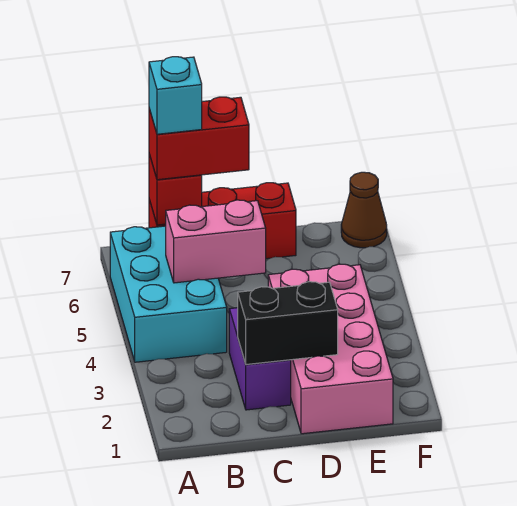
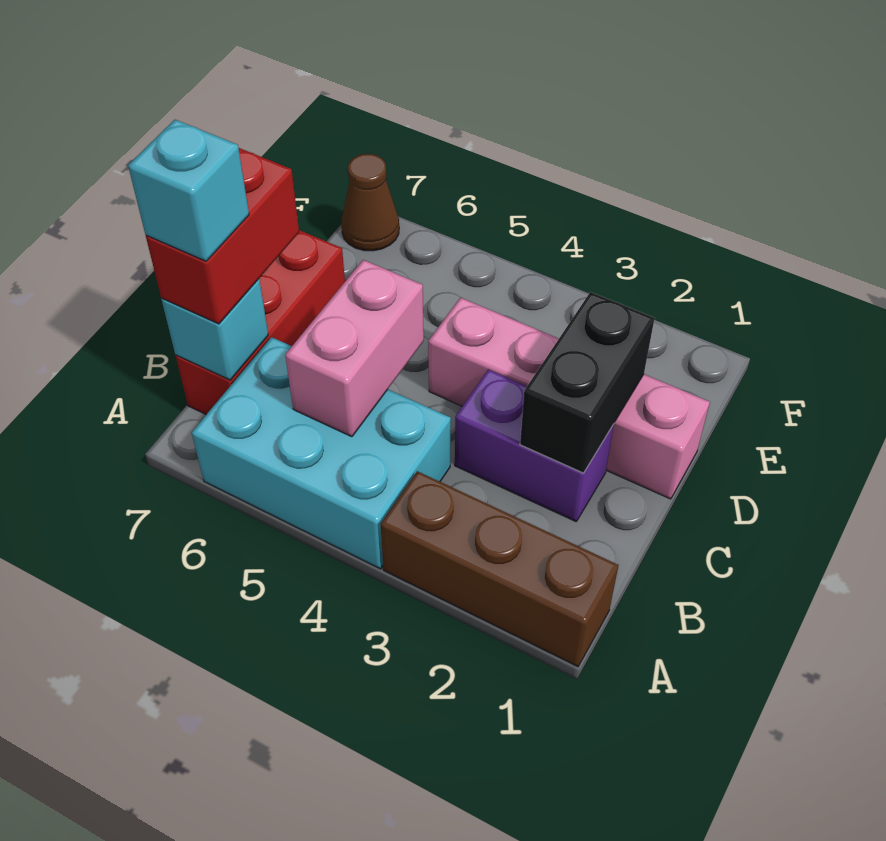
none -> brown 1x3 brick [380,471,618,667]
red 1x1 brick [149,154,202,225] -> cyan 1x1 brick [161,279,268,380]
pink 2x4 brick [268,264,393,434] -> pink 1x4 brick [428,298,710,499]

